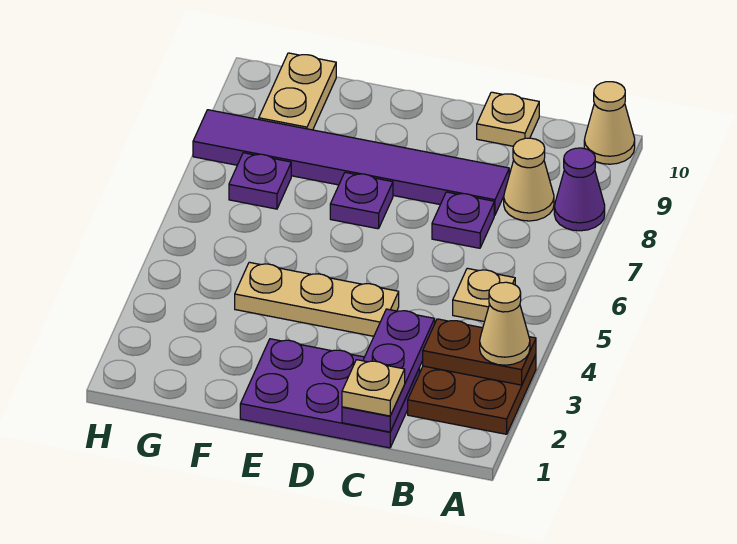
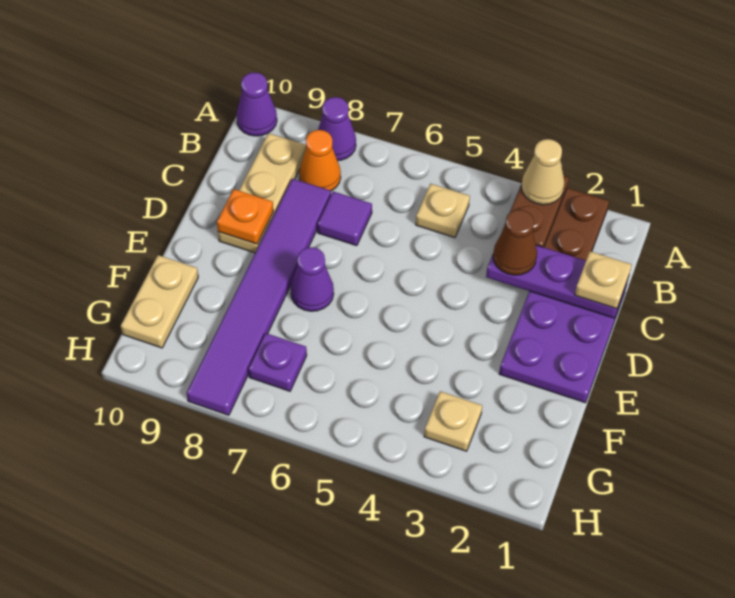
tan 1x1 cone [584,82,635,164] -> purple 1x1 cone [236,72,277,136]
tan 1x1 cone [504,138,554,221] -> orange 1x1 cone [299,130,341,191]
none -> brown 1x1 cone [493,210,537,275]
purple 1x1 plate [432,192,494,248] -> purple 1x1 tile [317,191,372,246]
tan 1x1 plate [477,92,539,146] -> tan 1x1 plate moved to [424,391,482,451]
tan 1x3 plate [235,262,399,336] -> tan 1x3 plate moved to [218,133,306,253]
none -> orange 1x1 plate [217,189,273,244]
purple 1x1 plate [330,172,393,229] -> purple 1x1 cone [291,247,334,311]
tan 1x2 plate [259,53,336,130] -> tan 1x2 plate turned to [121,255,198,348]

